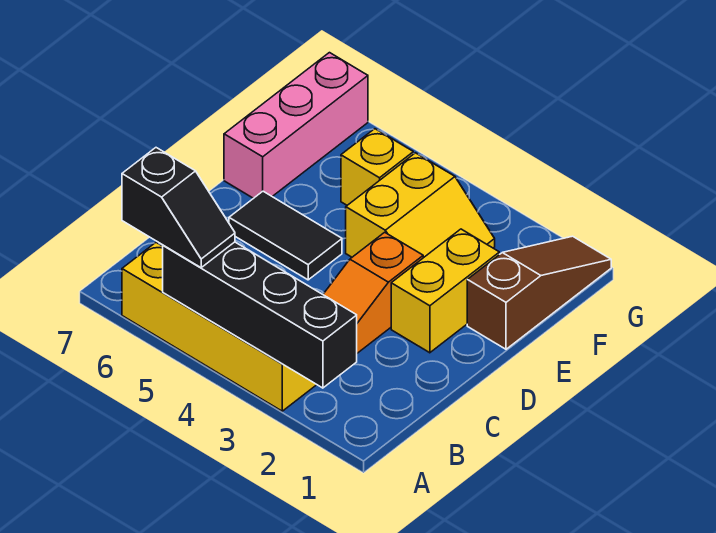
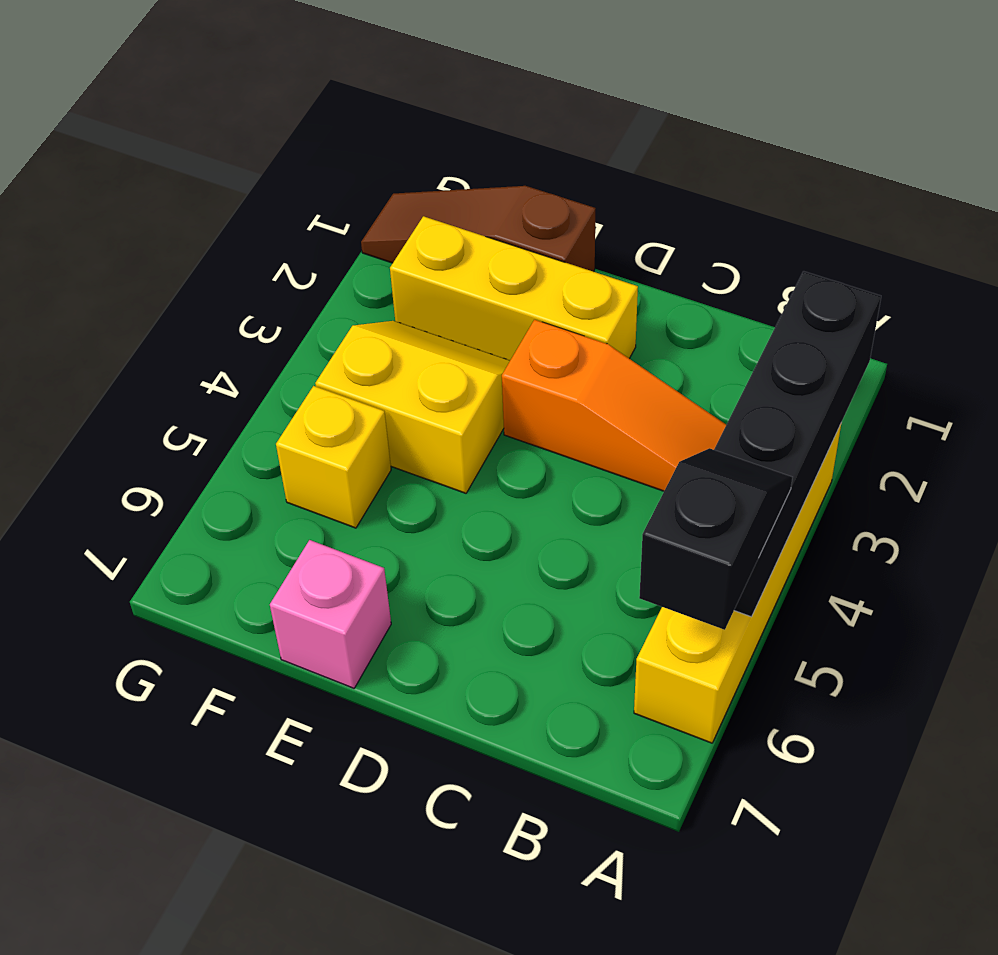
yellow 1x2 brick [391,229,499,353] -> yellow 1x3 brick [390,216,638,360]
black 1x2 tile [229,191,342,280] -> none
pink 1x3 brick [224,53,368,198] -> pink 1x1 brick [270,540,391,688]

